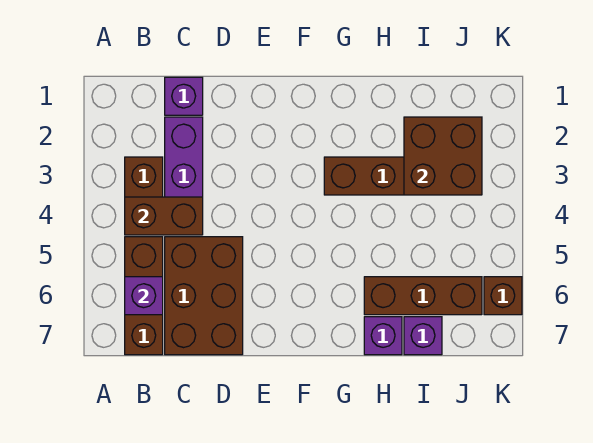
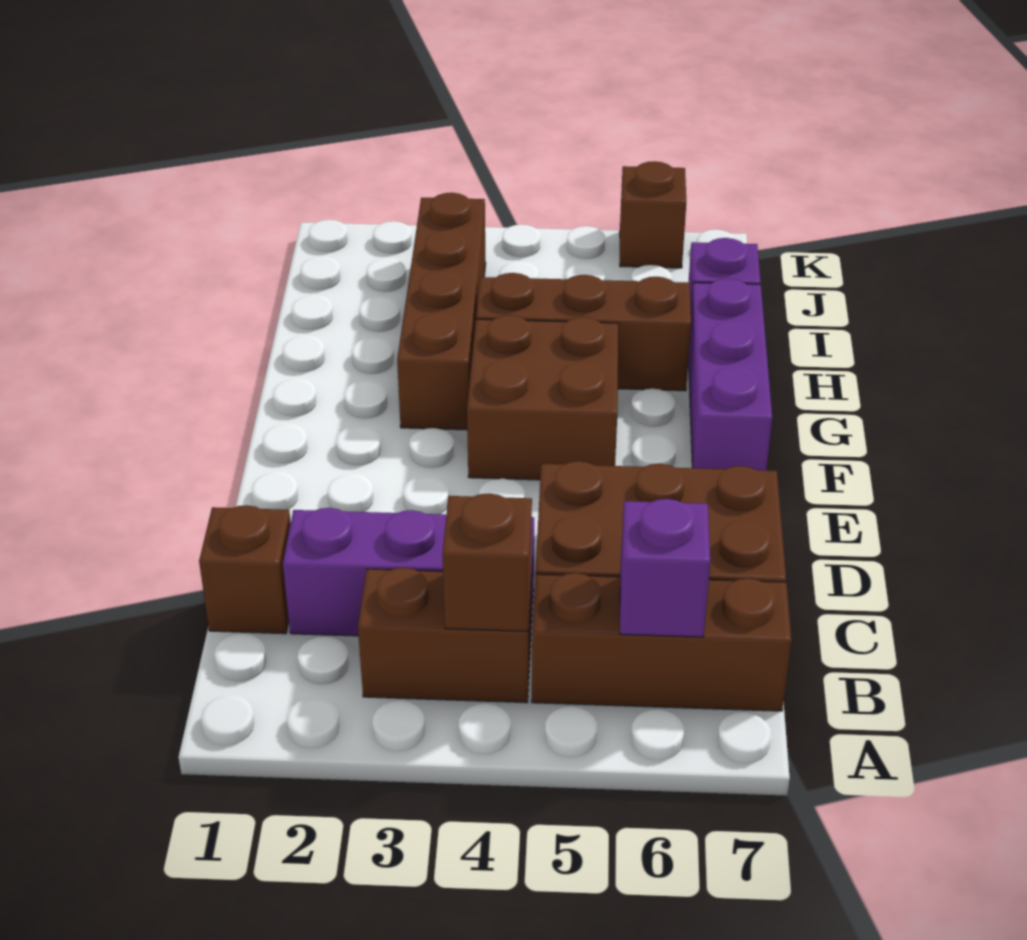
brown 1x2 brick [125,197,203,235] -> brown 1x1 brick [442,494,532,631]
purple 1x1 brick [165,77,203,115] -> brown 1x1 brick [199,505,291,634]
brown 1x3 brick [364,277,482,315] -> brown 1x3 brick turned to [476,273,691,391]
purple 1x1 brick [364,317,402,355] -> purple 1x3 brick [688,278,772,470]
brown 2x2 brick [404,117,482,195] -> brown 2x2 brick moved to [467,315,618,480]

